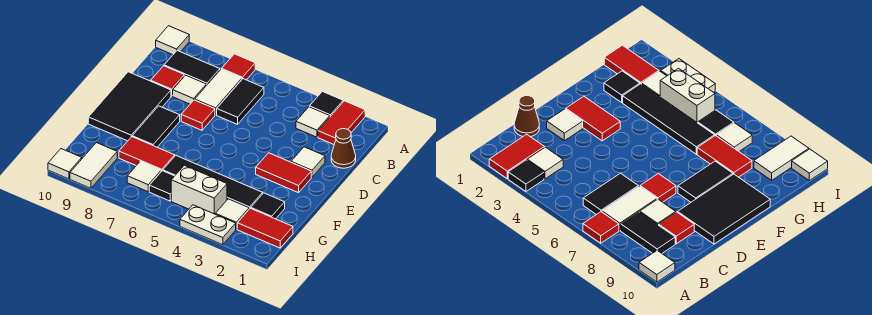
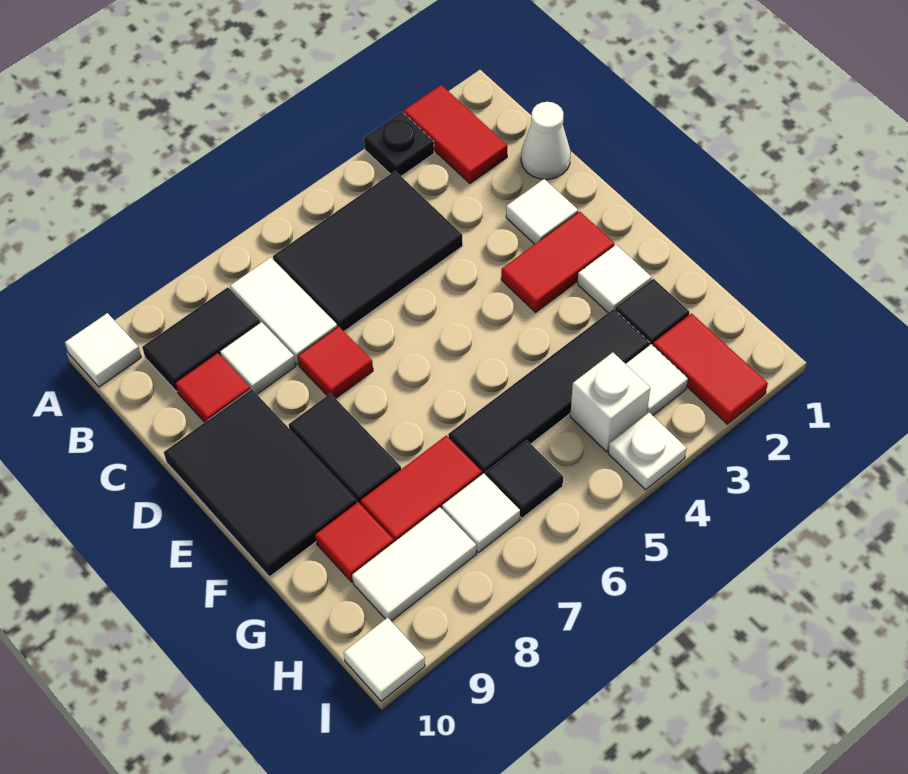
black 1x1 tile [310,92,343,116] -> black 1x1 plate [364,112,434,176]
red 1x1 tile [222,54,255,80] -> red 1x1 tile moved to [315,502,394,582]
white 1x1 tile [296,107,330,137] -> white 1x1 tile moved to [578,245,652,313]
black 1x2 tile [217,79,264,124] -> black 2x3 tile [273,171,463,331]
brown 1x1 cone [331,129,356,168] -> white 1x1 cone [521,102,571,179]
red 1x2 tile [237,208,293,248] -> red 1x2 tile turned to [653,313,768,424]
white 1x2 brick [171,165,227,214] -> white 1x1 brick [570,353,650,452]
white 1x2 tile [70,143,117,188] -> white 1x2 tile turned to [352,507,476,621]
white 1x2 plate [180,205,236,245] -> white 1x1 plate [608,413,687,490]

